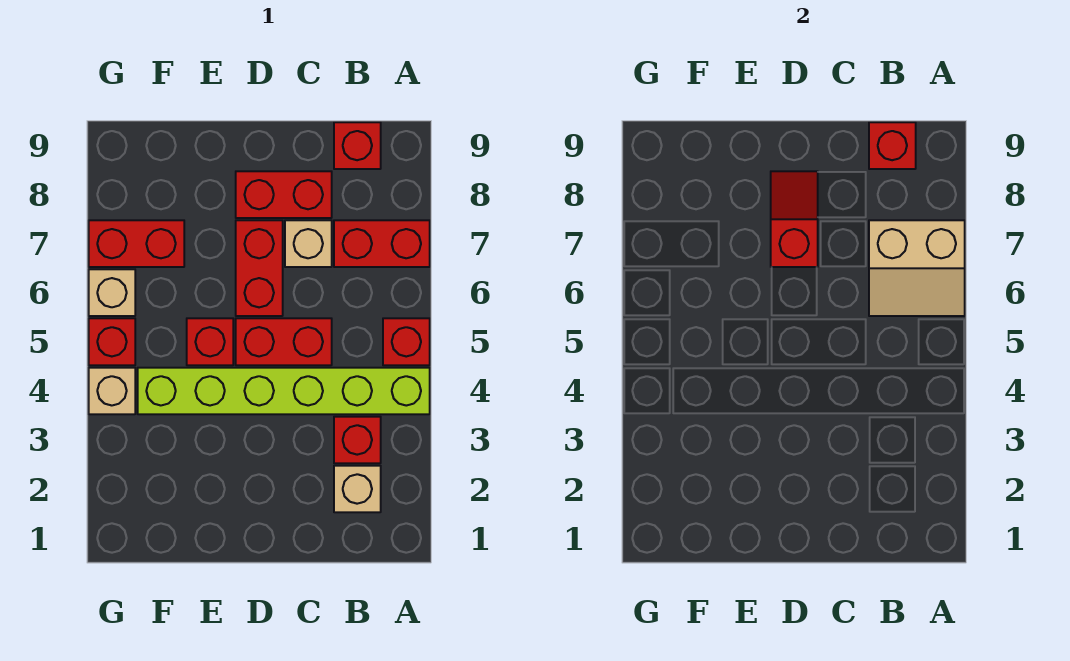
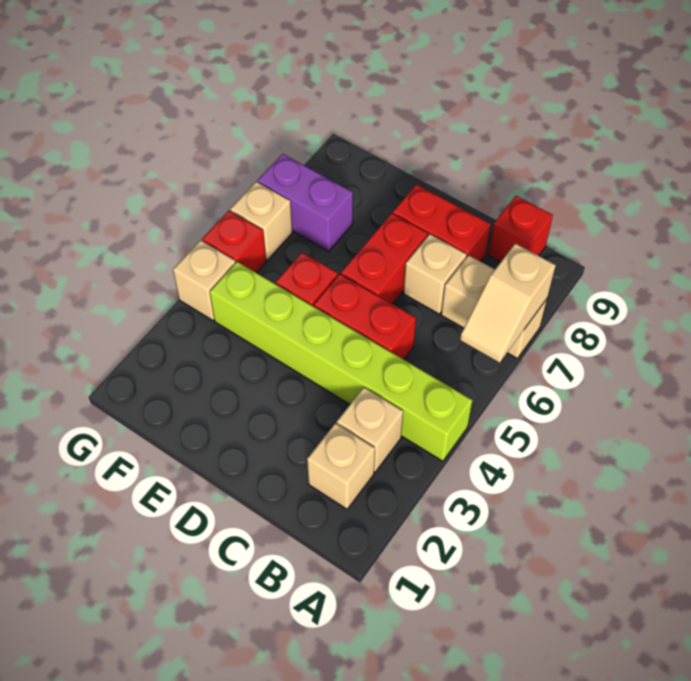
red 1x1 brick [383,318,430,365] -> none
tan 2x2 slope [869,220,965,316] -> tan 1x2 slope [460,244,556,363]
red 1x2 brick [334,220,430,267] -> tan 1x2 brick [441,255,547,358]
red 1x1 brick [334,417,381,463] -> tan 1x1 brick [337,387,403,472]
red 1x1 brick [869,122,916,169] -> none
red 1x2 slope [771,171,818,267] -> none
red 1x2 brick [89,220,184,267] -> purple 1x2 brick [258,154,353,251]

